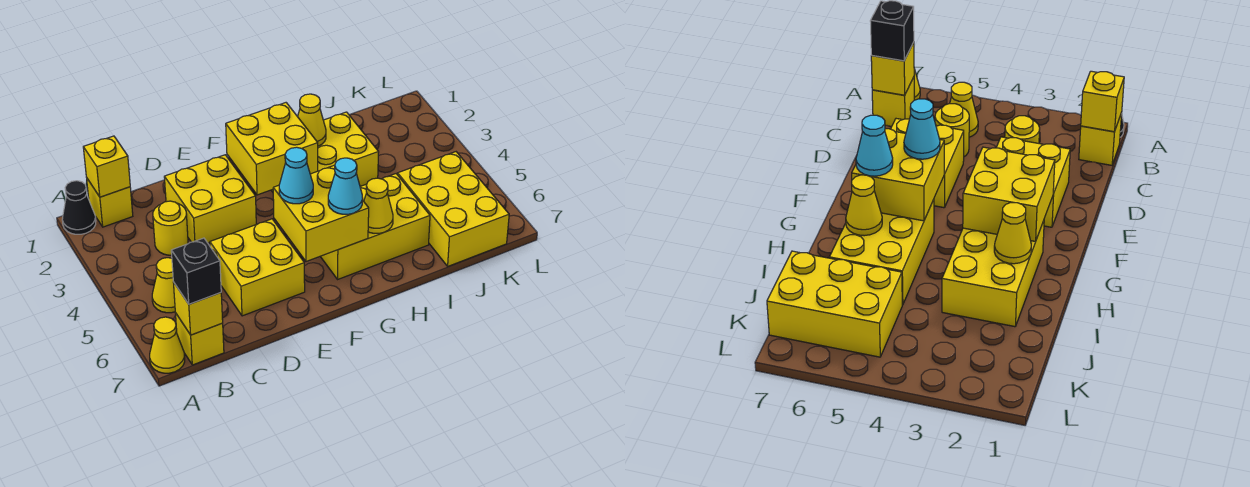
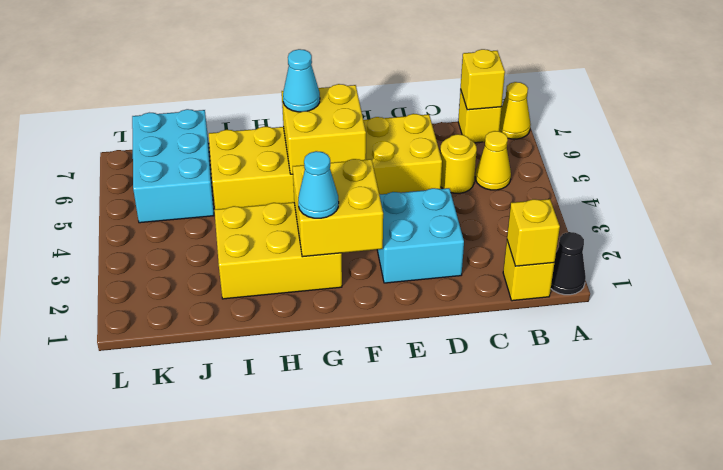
black 1x1 brick [171,238,221,304] -> none
yellow 1x1 round brick [153,201,188,255] -> none
yellow 2x2 brick [164,155,256,243] -> cyan 2x2 brick [377,188,464,283]
cyan 1x1 cone [279,147,313,204] -> cyan 1x1 cone moved to [298,151,339,218]
yellow 1x1 cone [298,94,326,146] -> none
yellow 1x1 cone [364,178,393,233] -> none
yellow 2x3 brick [398,152,509,266] -> cyan 2x3 brick [132,109,214,223]

